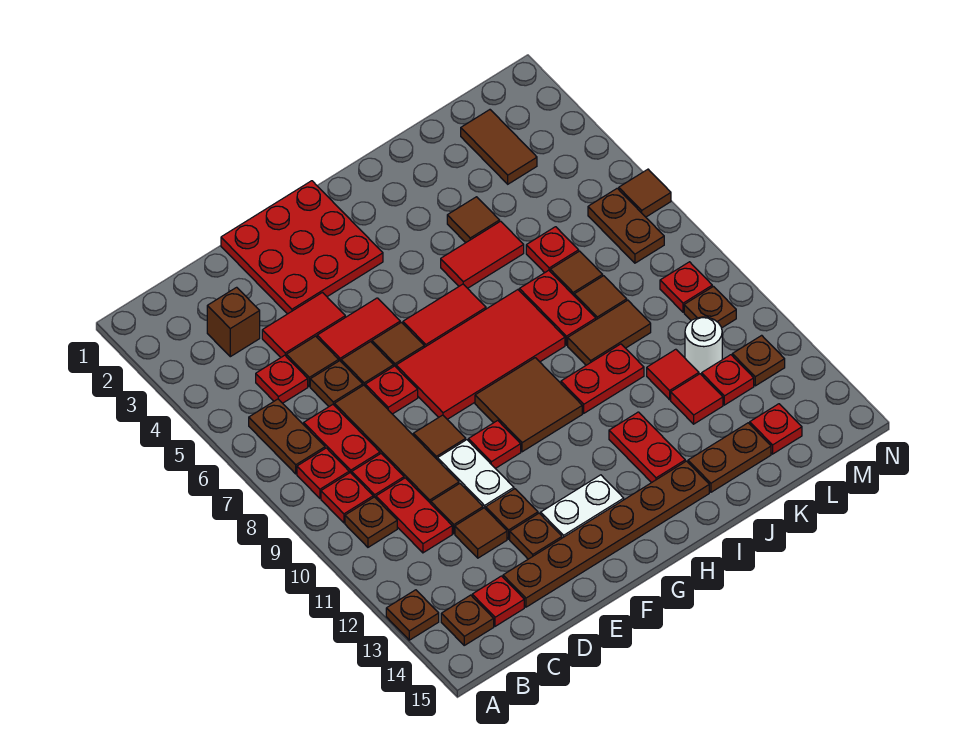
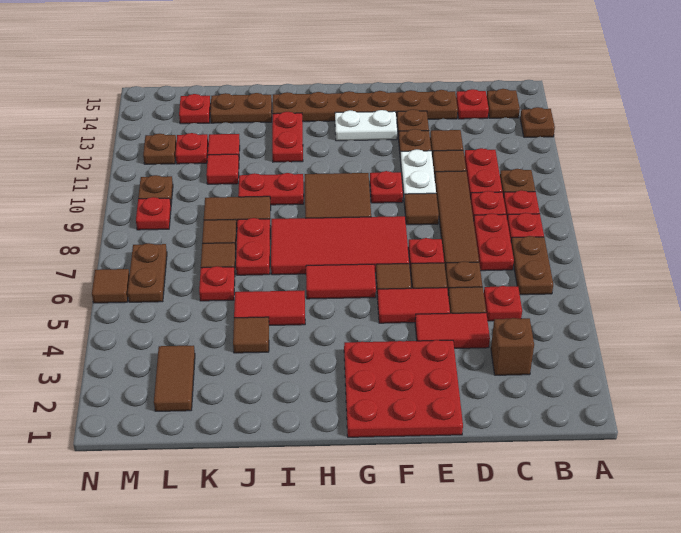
white 1x1 round brick [685,317,722,374] -> none

